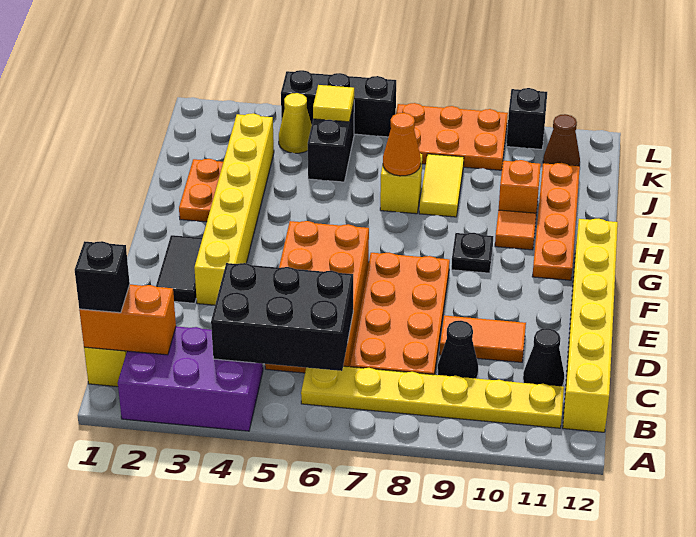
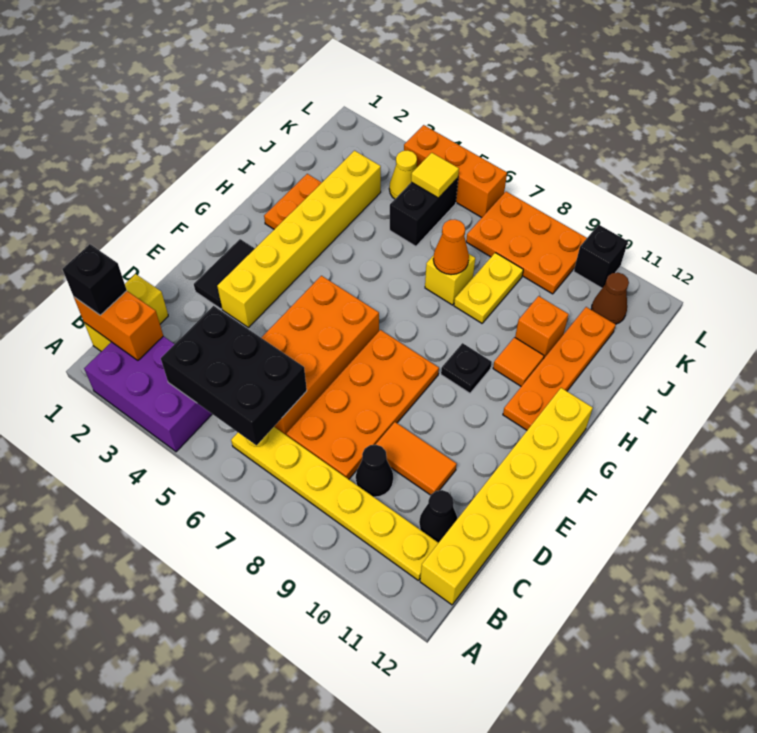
yellow 1x2 tile [419,154,464,217] -> yellow 1x2 plate [454,253,523,323]
black 1x3 brick [281,70,396,137] -> orange 1x3 brick [404,125,507,217]

